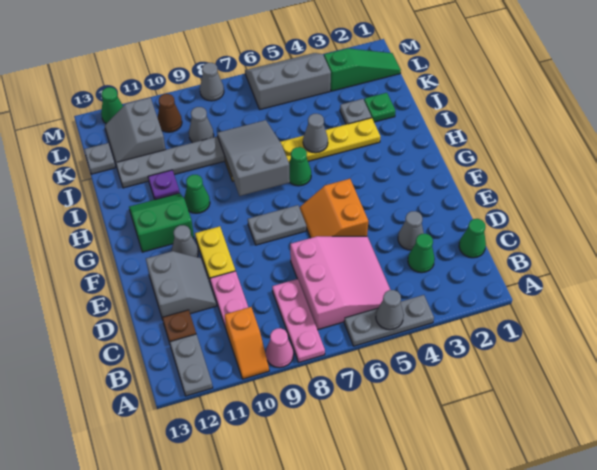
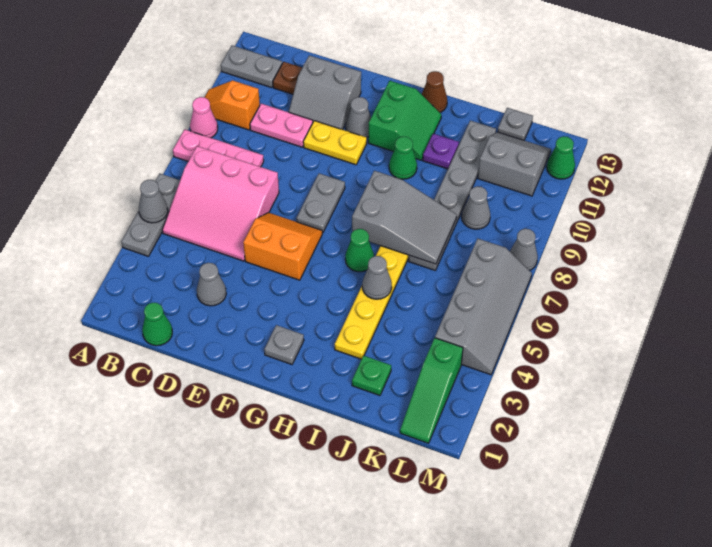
green 1x1 cone [408,234,435,273] -> none
grey 1x1 plate [340,99,372,124] -> grey 1x1 plate moved to [264,325,304,364]
grey 2x3 slope [245,53,331,109] -> grey 2x4 slope [435,239,532,375]
brown 1x1 cone [158,94,182,132] -> brown 1x1 cone moved to [422,71,447,112]

